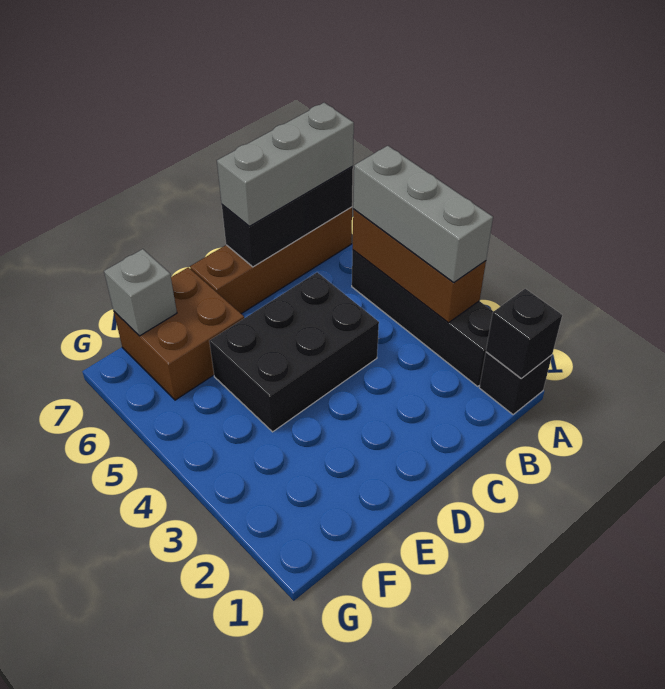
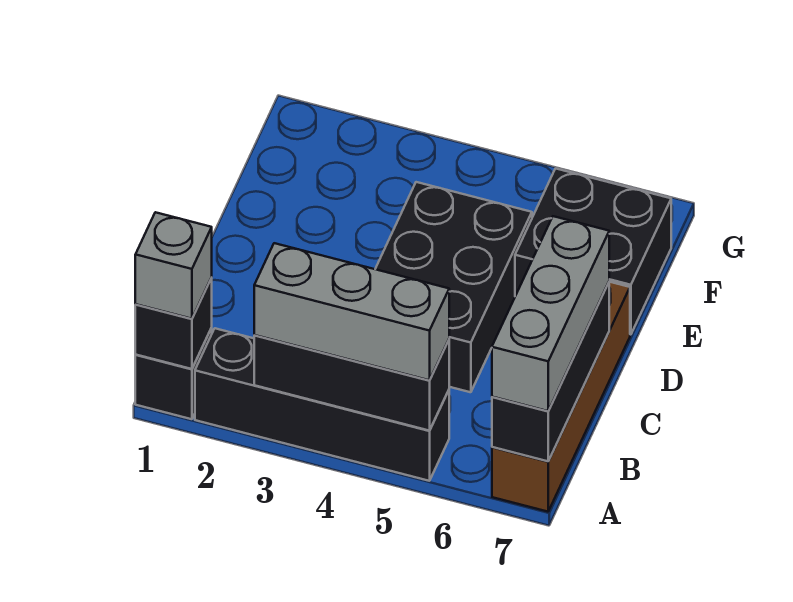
brown 1x3 brick [353,209,486,323] -> black 1x3 brick [254,335,449,431]
brown 2x2 brick [114,267,244,400] -> black 2x2 brick [515,169,671,335]
grey 1x1 brick [104,249,177,336] -> grey 1x1 brick moved to [135,212,212,319]

